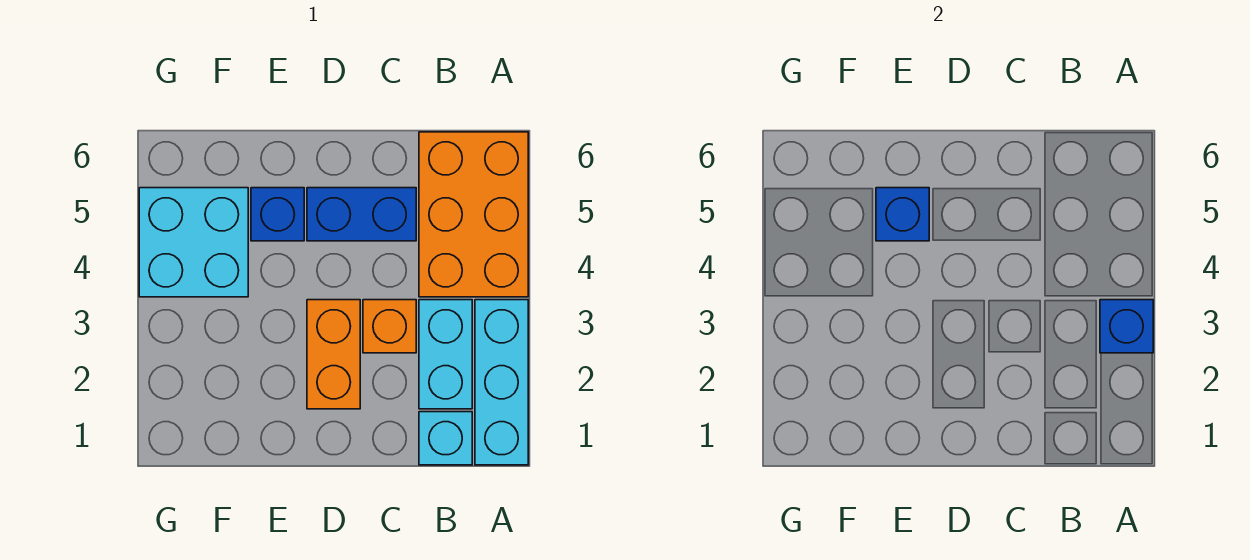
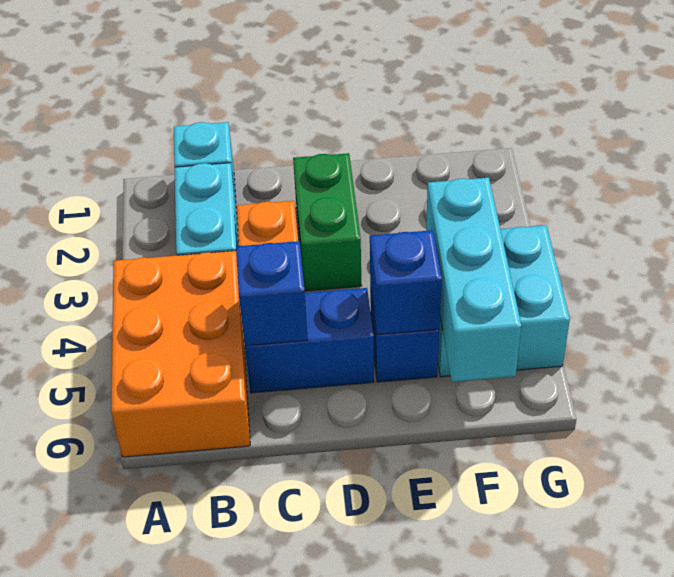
cyan 1x3 brick [475,300,528,465] -> cyan 1x3 brick moved to [426,178,521,382]
blue 1x1 brick [1100,300,1153,353] -> blue 1x1 brick moved to [236,241,308,346]
orange 1x2 brick [307,300,360,409] -> green 1x2 brick [293,153,362,291]

